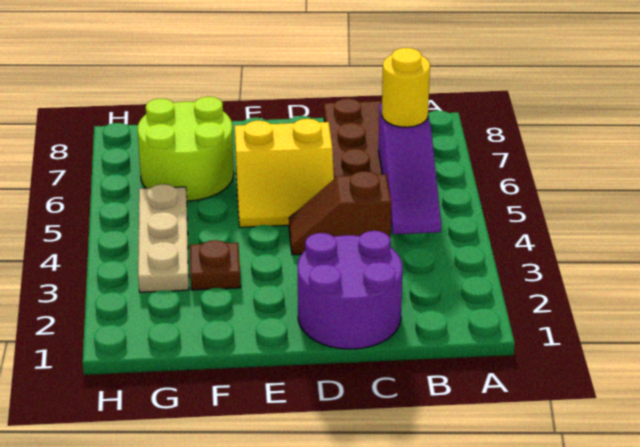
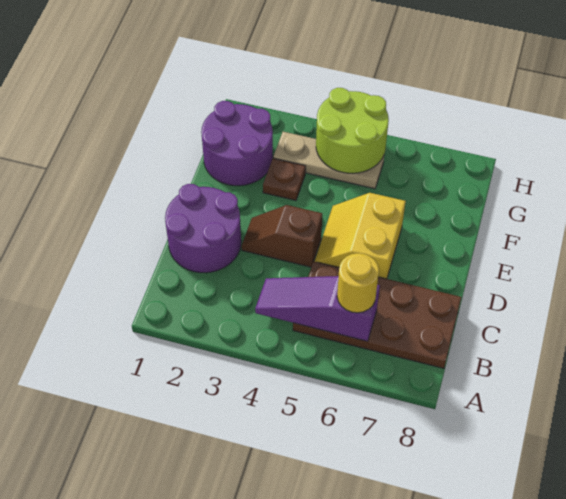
brown 1x2 slope [289,171,391,255] -> brown 1x2 slope turned to [241,205,322,267]
none -> purple 2x2 round brick [201,101,273,186]
lime 2x2 round brick [138,97,234,201] -> lime 2x2 round brick moved to [316,88,389,173]

